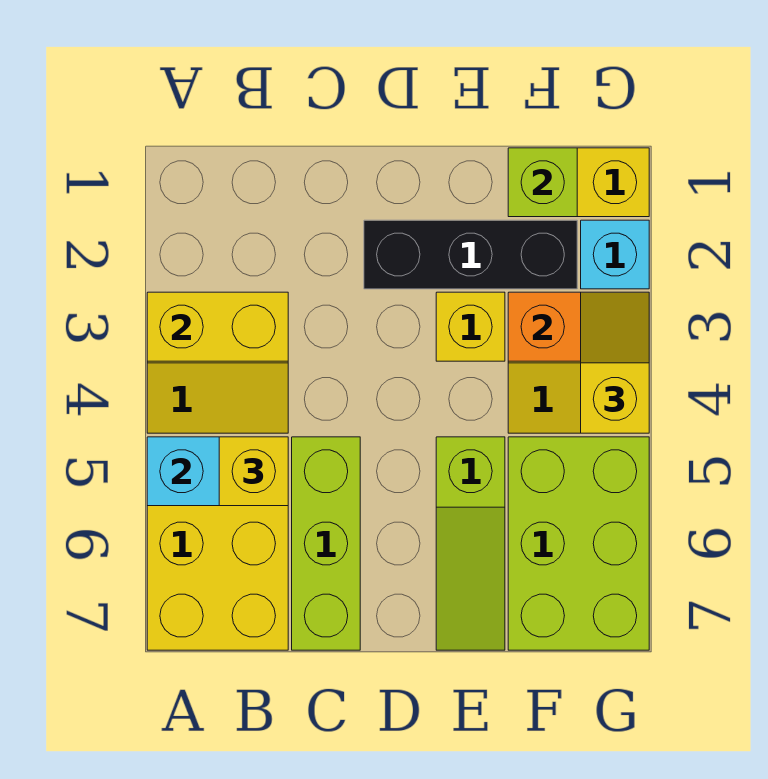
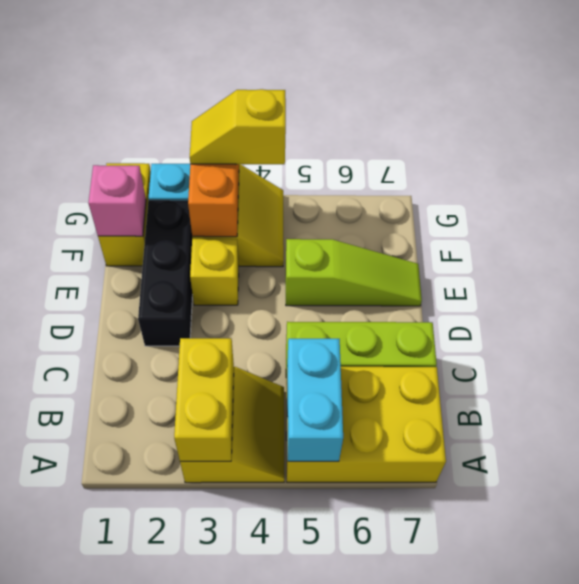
yellow 1x1 brick [219,437,288,506] -> none
lime 1x1 brick [508,148,577,217] -> pink 1x1 brick [88,165,146,236]
lime 2x3 brick [508,437,649,650] -> none

